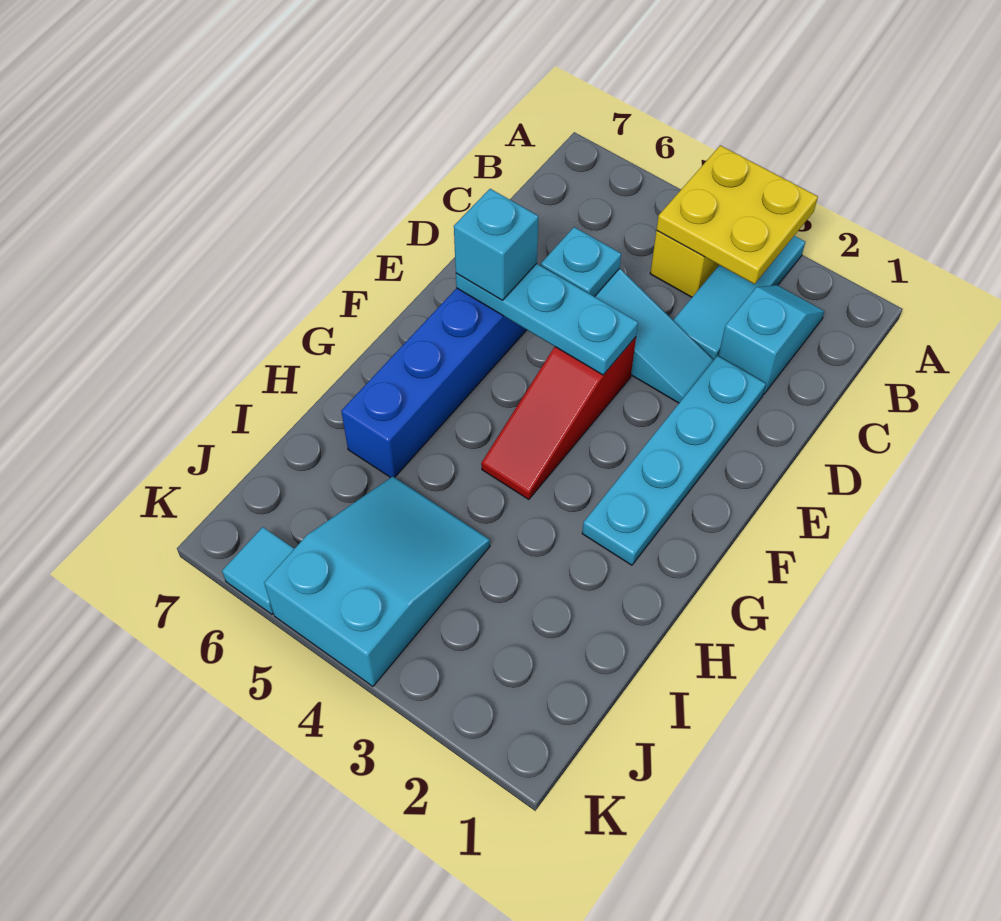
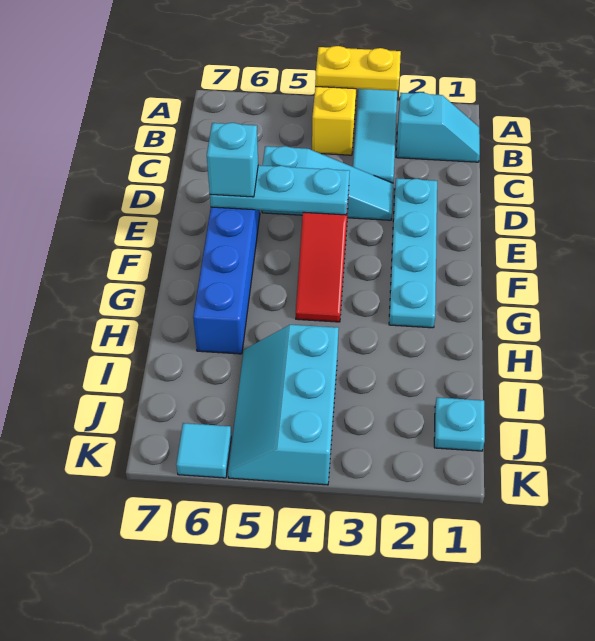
yellow 2x2 plate [657,145,818,284] -> yellow 1x2 plate [315,46,401,91]
cyan 1x2 slope [719,285,825,394] -> cyan 1x2 slope turned to [396,92,480,162]
cyan 1x1 plate [541,227,621,297] -> cyan 1x1 plate moved to [434,397,485,451]
cyan 2x3 slope [264,476,490,686] -> cyan 2x3 slope turned to [228,325,339,485]

